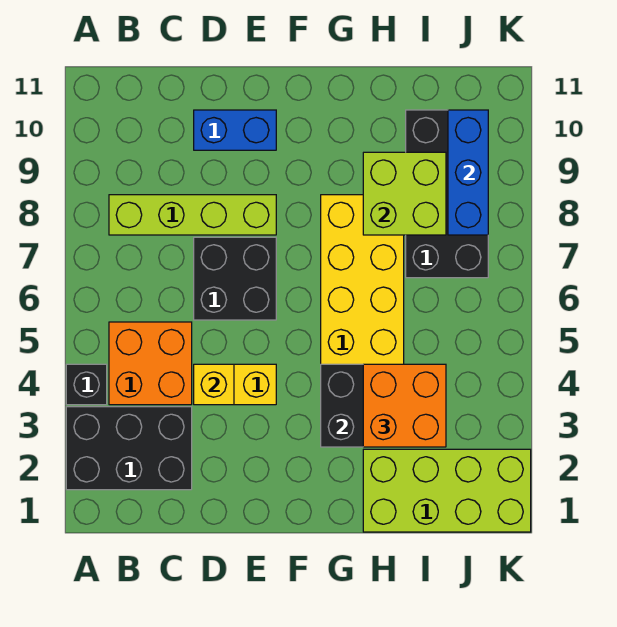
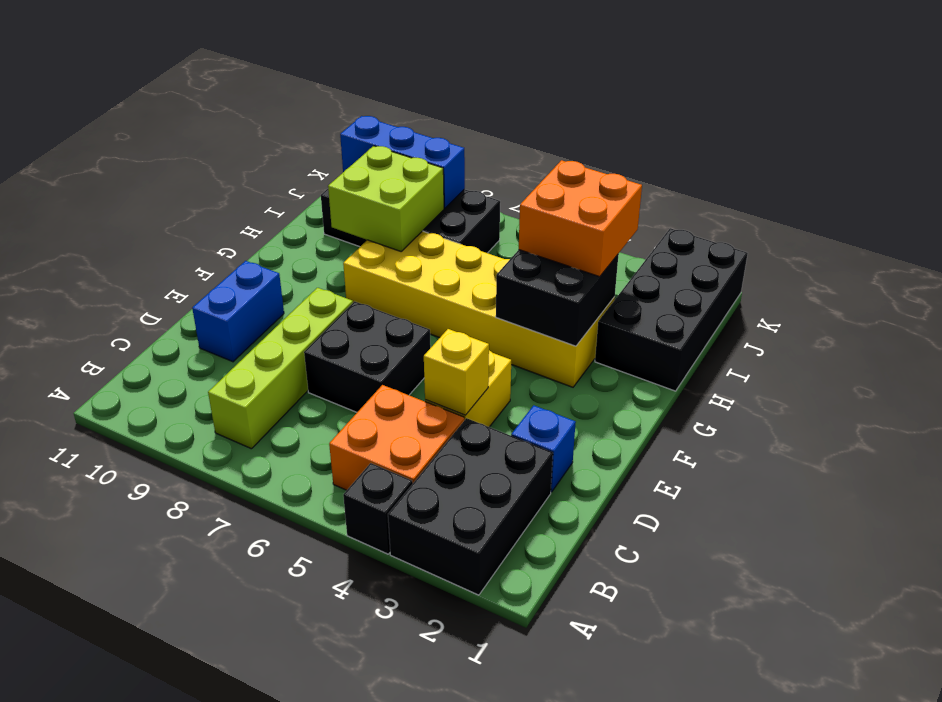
none -> blue 1x1 brick [511,405,576,492]
lime 2x4 brick [363,449,531,532] -> black 2x4 brick [595,228,748,391]

